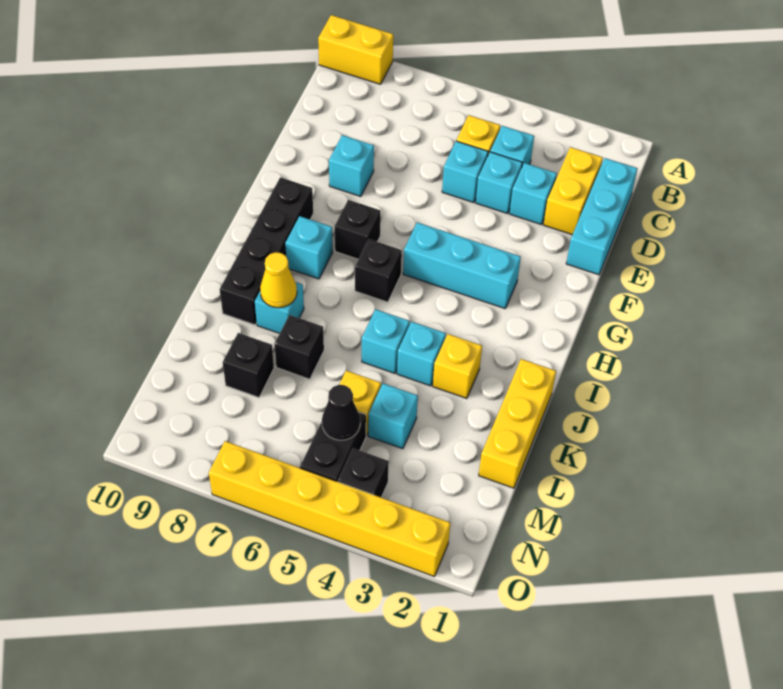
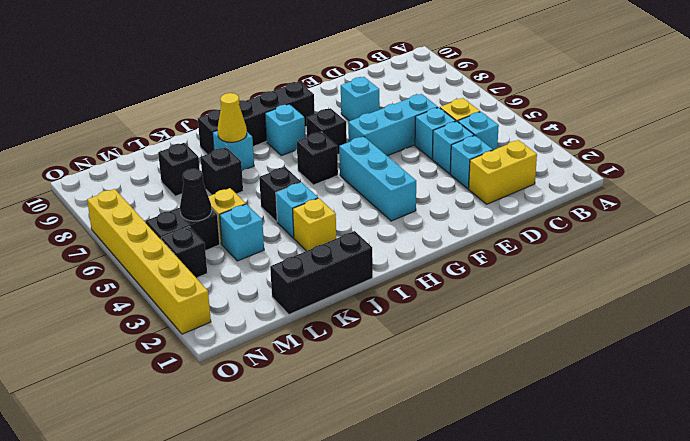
yellow 1x2 brick [318,15,393,84] -> none
cyan 1x3 brick [566,158,637,275] -> cyan 1x3 brick moved to [348,94,438,156]
yellow 1x3 brick [479,359,556,488] -> black 1x3 brick [270,231,373,314]
cyan 1x1 brick [362,309,410,373] -> black 1x1 brick [259,167,301,222]

